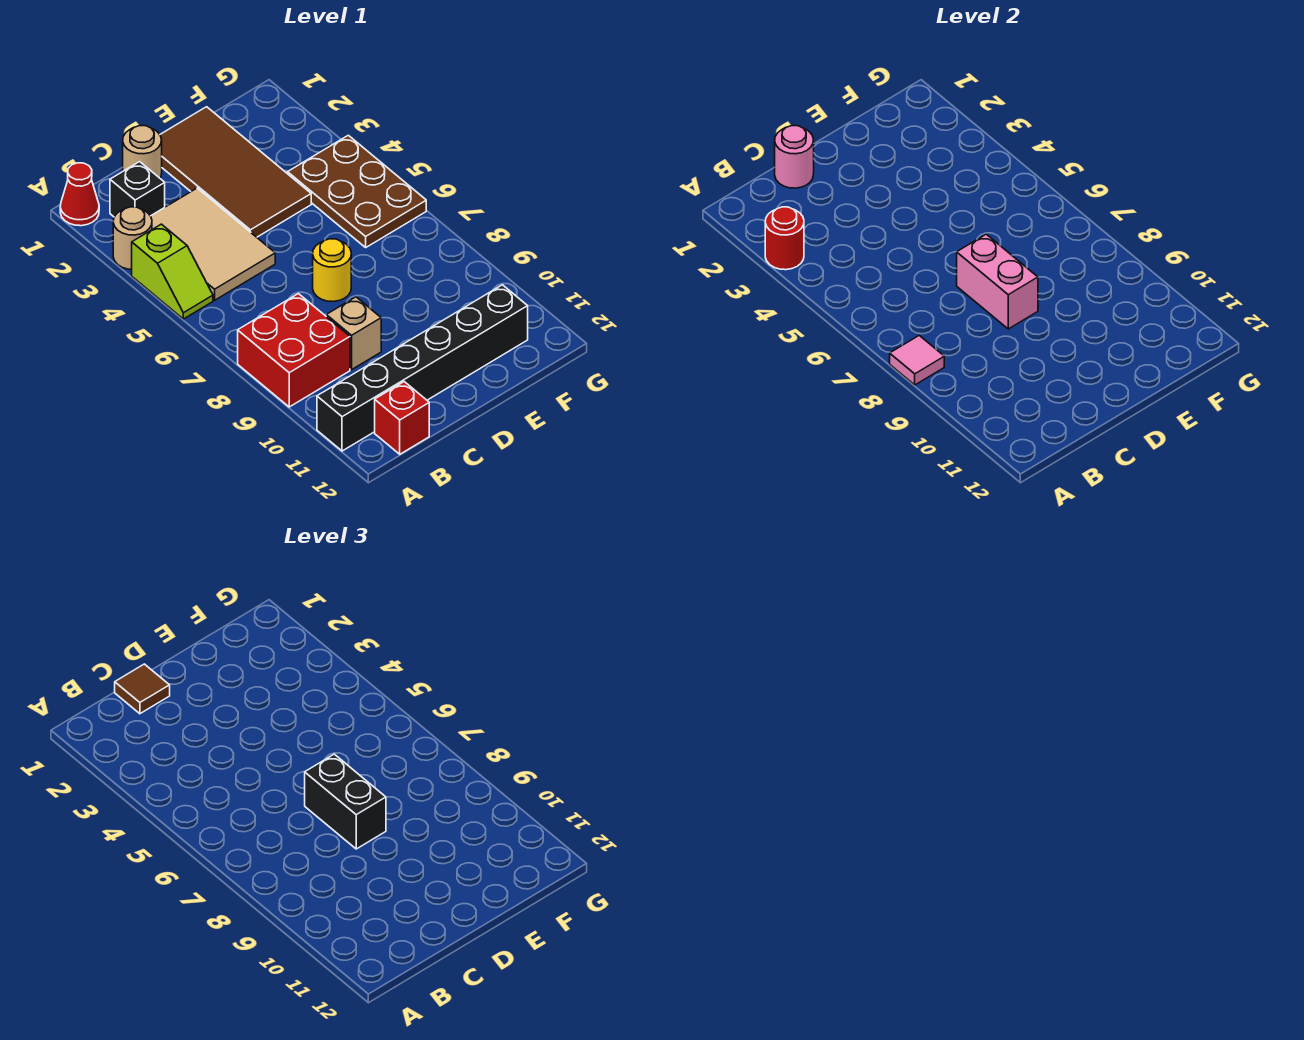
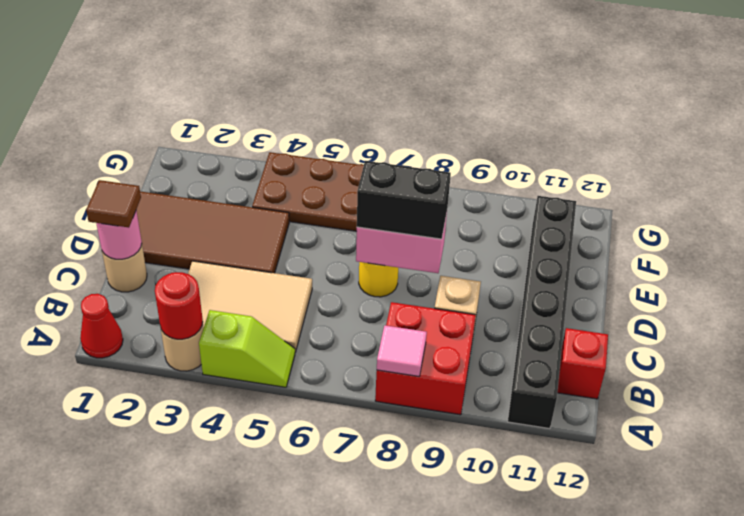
black 1x1 brick [110,162,165,217] -> none

